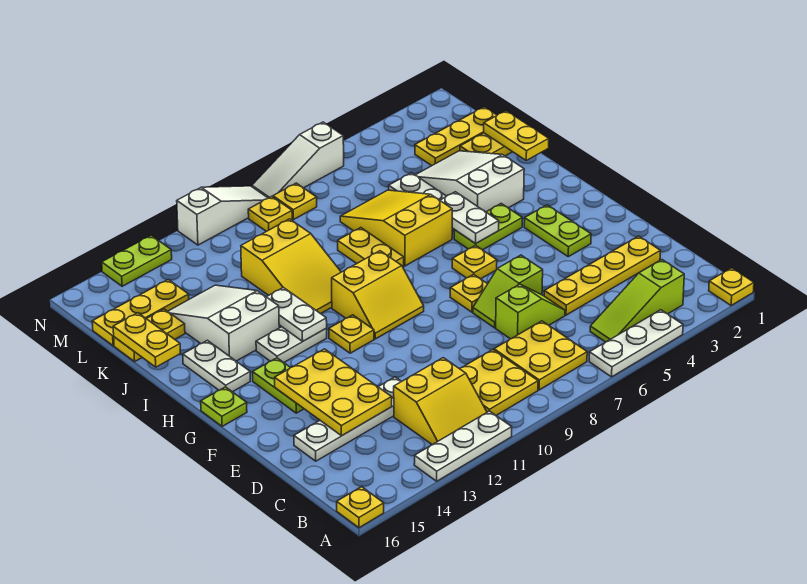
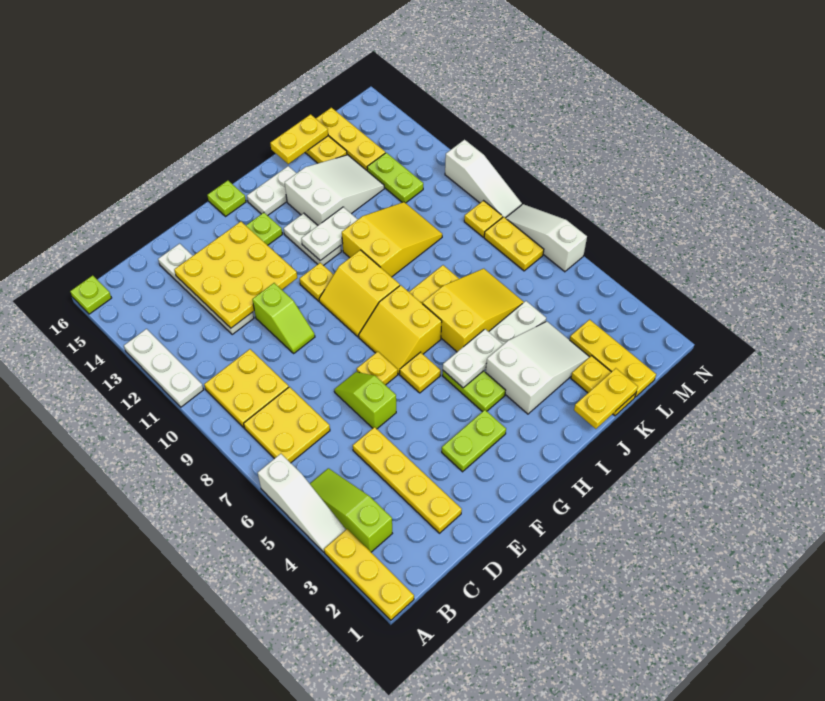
yellow 1x1 plate [709,268,754,306] -> yellow 1x3 plate [324,529,414,620]
white 1x3 plate [589,310,683,377] -> white 1x3 slope [258,454,346,552]
yellow 1x1 plate [337,487,384,528] -> lime 1x1 plate [70,275,111,314]
yellow 2x2 slope [394,358,487,445] -> yellow 2x2 slope moved to [359,285,442,374]
lime 1x2 slope [496,284,565,339] -> lime 1x2 slope moved to [252,283,315,353]
yellow 2x3 plate [275,349,392,436] -> yellow 3x3 plate [174,222,297,328]
yellow 2x3 slope [241,219,341,314] -> yellow 2x3 slope turned to [342,202,442,277]
yellow 1x1 plate [273,183,317,220] -> yellow 1x2 plate [484,217,544,271]
lime 1x2 plate [102,235,172,286] -> lime 1x2 plate moved to [367,153,423,203]

